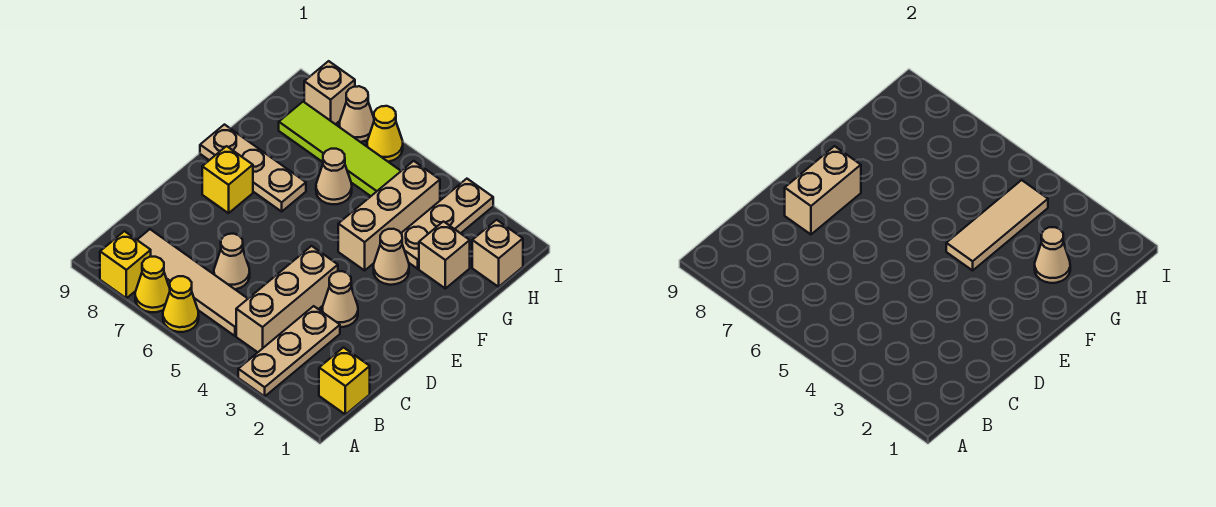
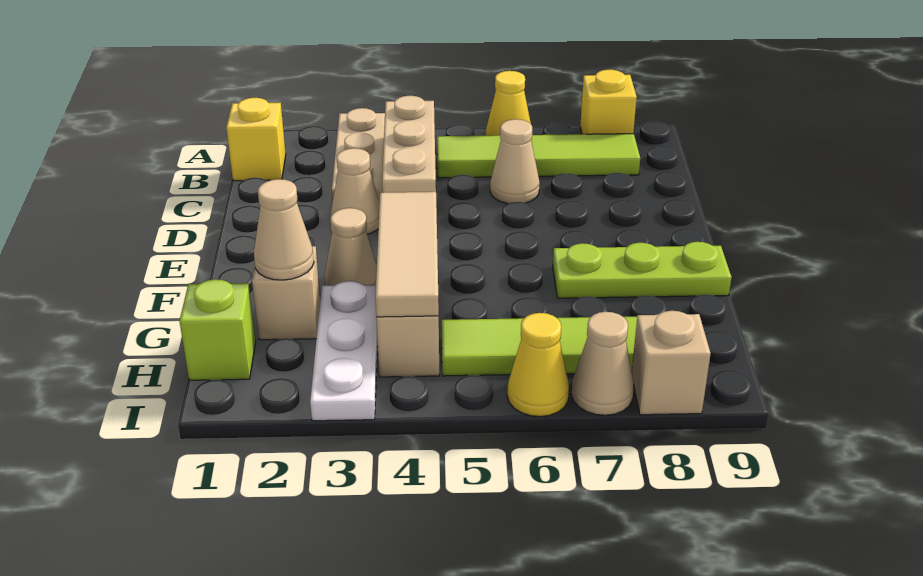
yellow 1x1 cone [135,257,170,312] -> none
tan 1x4 tile [137,229,248,336] -> lime 1x4 tile [437,134,640,178]
tan 1x2 brick [785,146,861,234] -> none
yellow 1x1 brick [202,146,253,213] -> none
tan 1x3 plate [200,125,306,211] -> lime 1x3 plate [553,242,732,298]
tan 1x3 plate [401,179,493,269] -> white 1x3 plate [310,281,378,421]
tan 1x1 cone [316,149,352,204] -> none
tan 1x1 brick [472,220,523,287] -> lime 1x1 brick [179,279,256,380]

